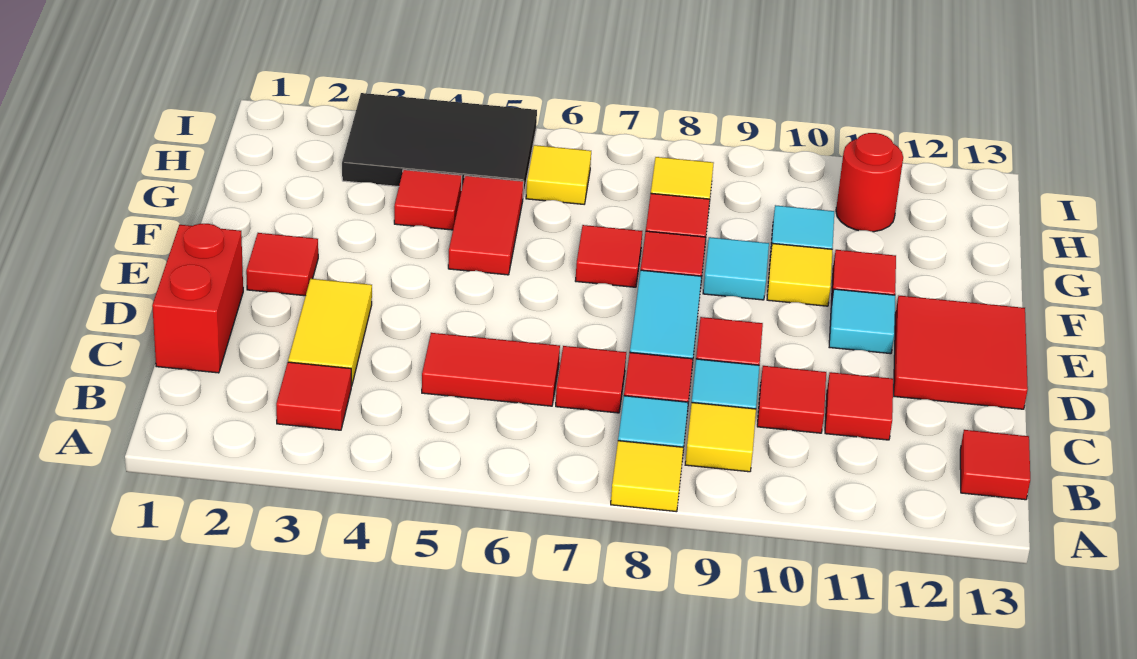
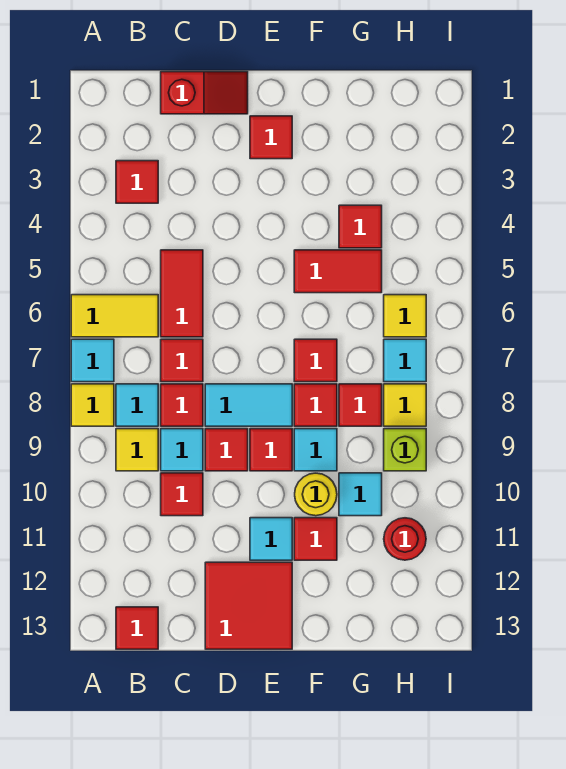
none -> cyan 1x1 tile [71,339,114,382]
red 1x2 brick [152,224,243,373] -> red 1x2 slope [161,72,248,114]
yellow 1x2 tile [288,279,372,386] -> yellow 1x2 tile moved to [71,295,158,337]
red 1x1 tile [825,372,893,440] -> red 1x1 tile moved to [250,429,292,471]
yellow 1x1 tile [767,243,833,306] -> yellow 1x1 round brick [295,473,337,516]
black 2x3 tile [342,93,537,196] -> none
none -> cyan 1x1 tile [384,339,426,382]
none -> lime 1x1 brick [384,429,426,471]

